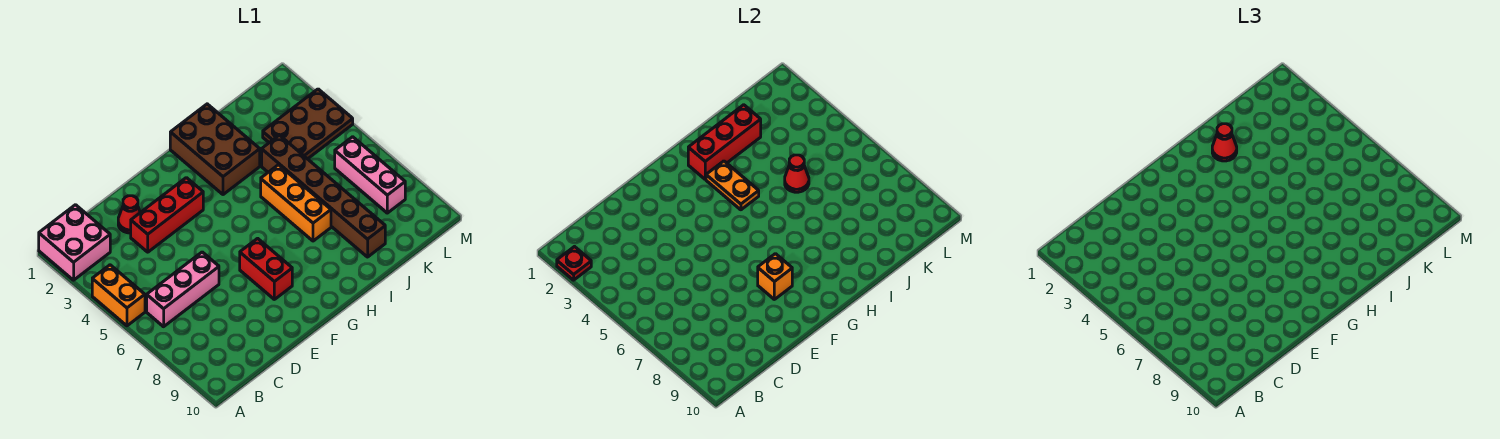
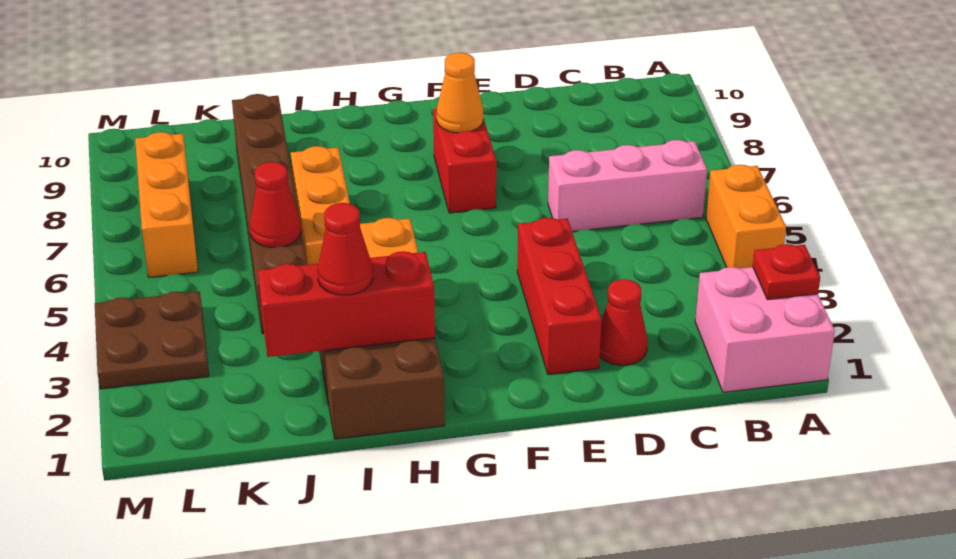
red 1x3 brick [131,178,203,252] -> red 1x3 brick turned to [517,218,602,375]
orange 1x1 brick [758,254,792,299] -> orange 1x1 cone [437,53,483,133]
brown 2x3 plate [263,89,353,159] -> brown 2x2 plate [95,291,209,389]
pink 1x3 brick [335,137,405,213] -> orange 1x3 brick [135,132,198,278]

